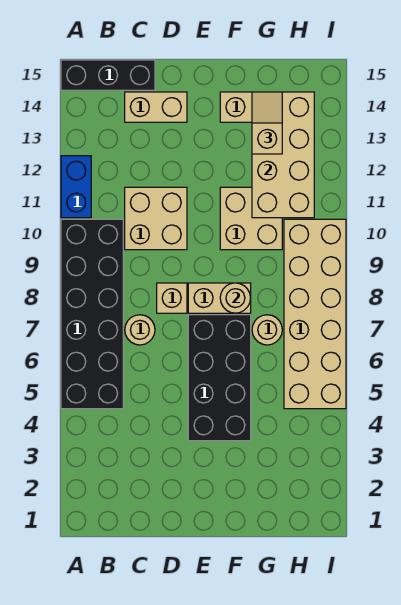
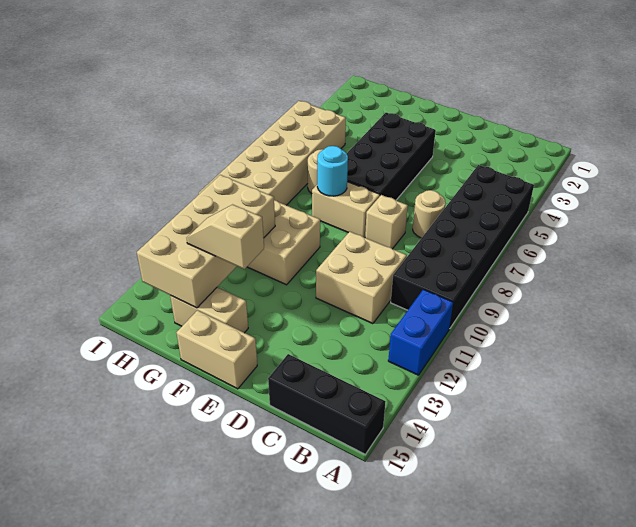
tan 1x2 brick [125,92,187,122] -> tan 1x2 brick moved to [176,310,257,389]
tan 1x1 round brick [220,283,251,313] -> cyan 1x1 round brick [317,146,348,196]
tan 1x2 slope [252,92,282,154] -> tan 1x2 slope turned to [187,205,264,269]

